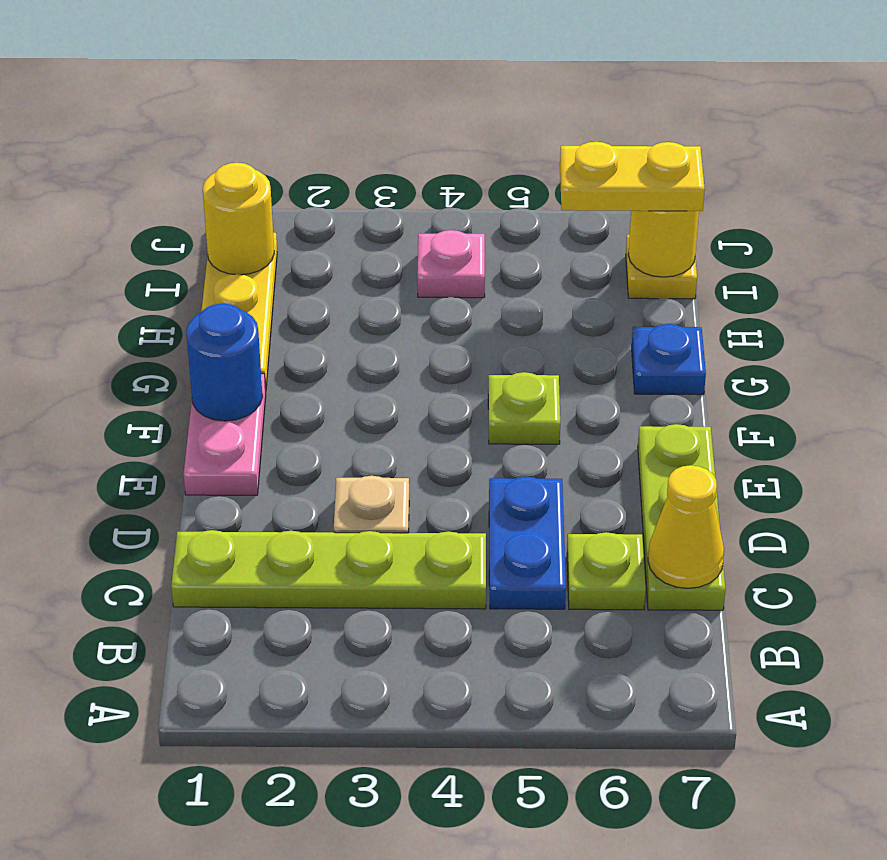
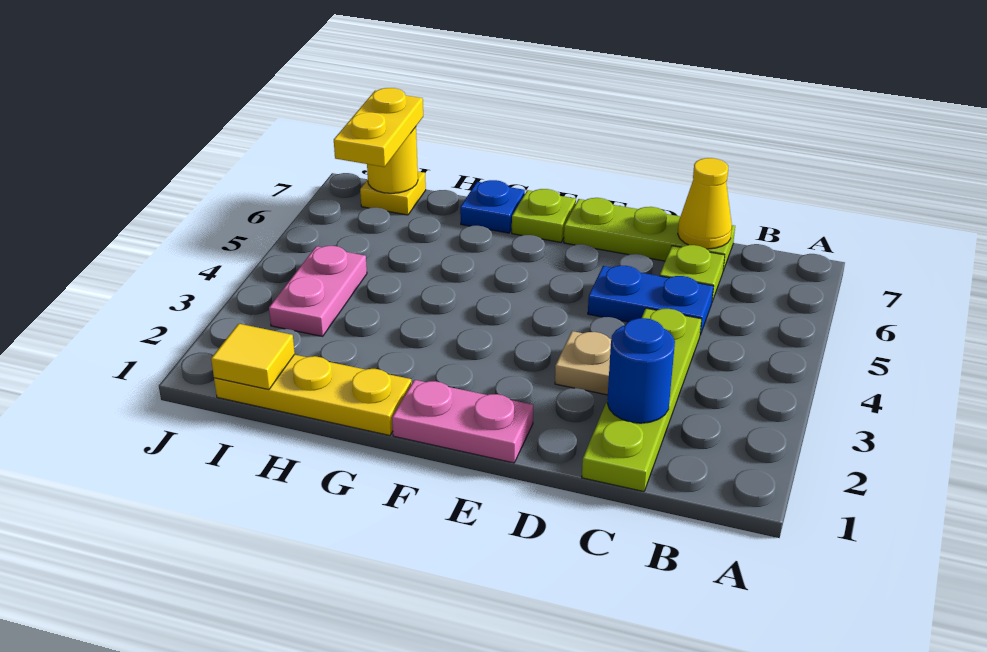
blue 1x1 round brick [186,304,263,421] -> blue 1x1 round brick moved to [607,318,675,423]
lime 1x1 plate [488,372,560,444] -> lime 1x1 plate moved to [512,189,576,242]
yellow 1x1 round brick [203,163,274,275] -> yellow 1x1 tile [211,324,295,390]
pink 1x1 plate [417,230,485,298] -> pink 1x2 plate [269,246,367,336]

